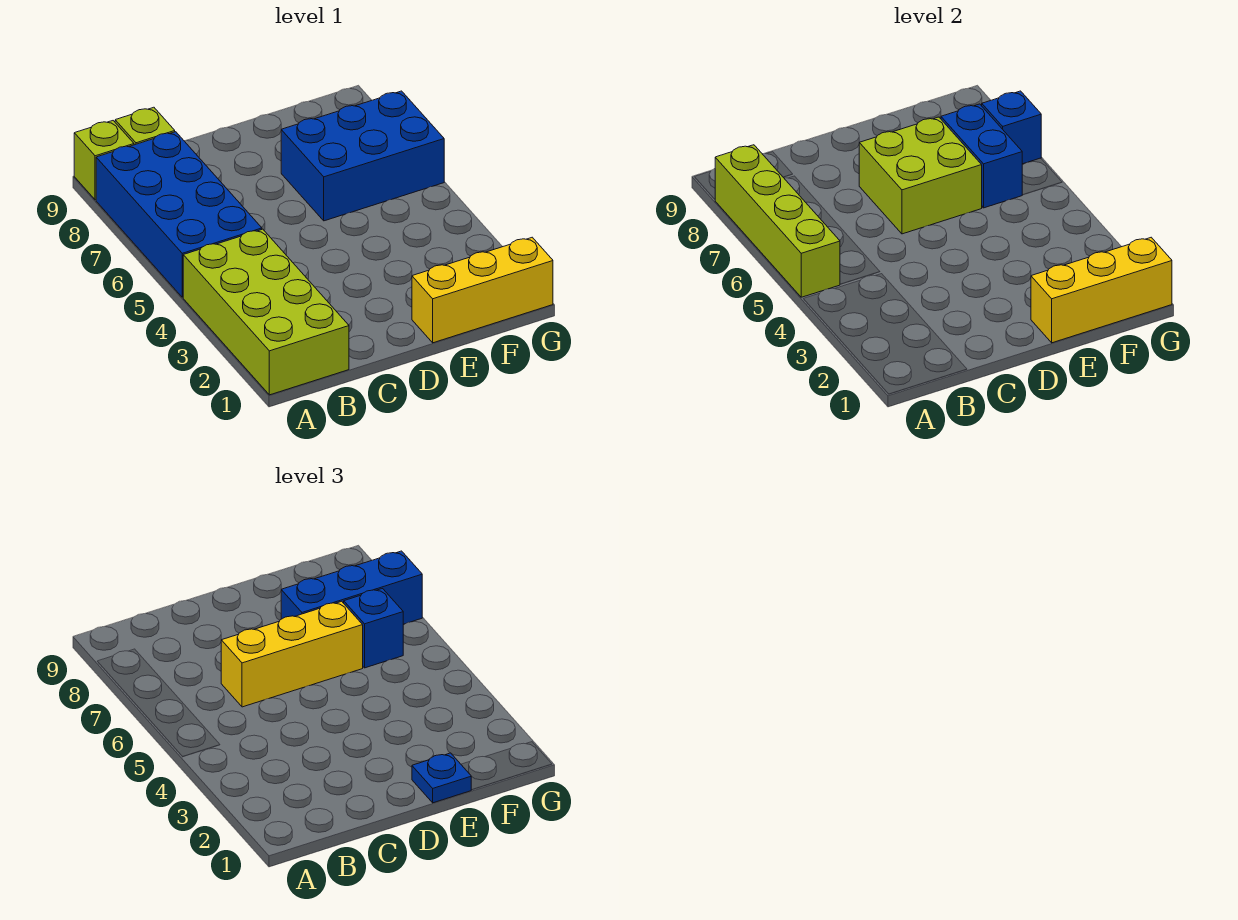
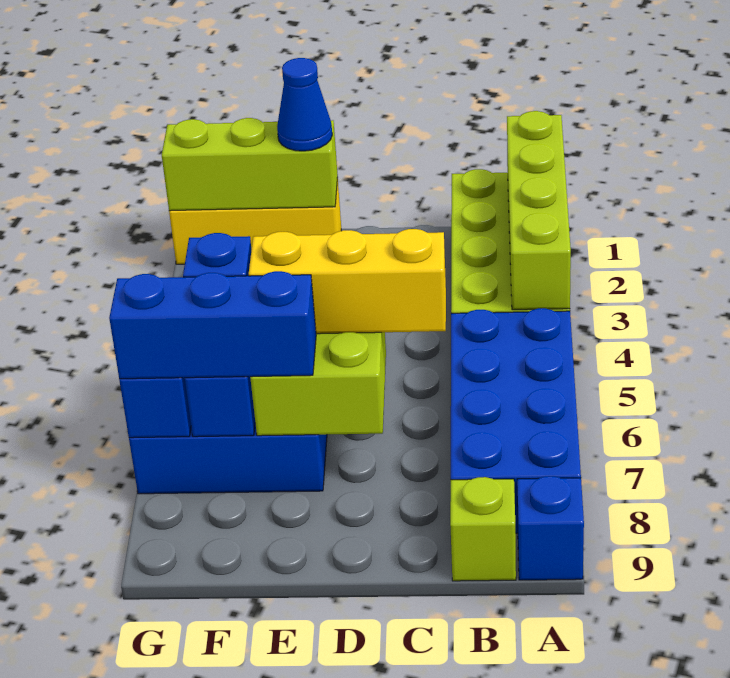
lime 1x4 brick [715,145,840,297] -> lime 1x4 brick moved to [507,111,571,310]
lime 1x1 brick [74,121,134,200] -> blue 1x1 brick [517,476,584,580]
yellow 1x3 brick [1031,237,1172,343] -> lime 1x3 brick [162,118,338,211]
blue 1x1 plate [412,753,471,803] -> blue 1x1 cone [277,58,332,151]

